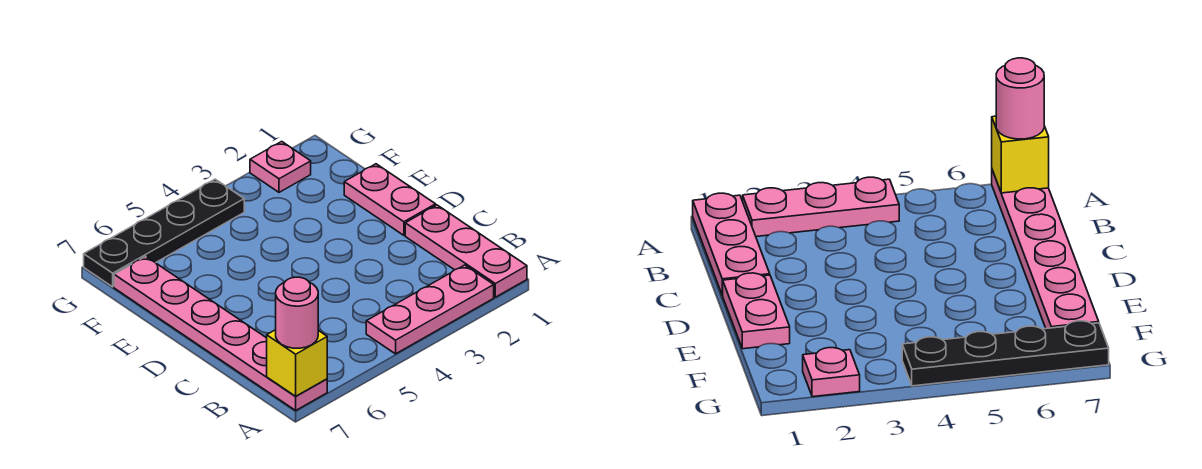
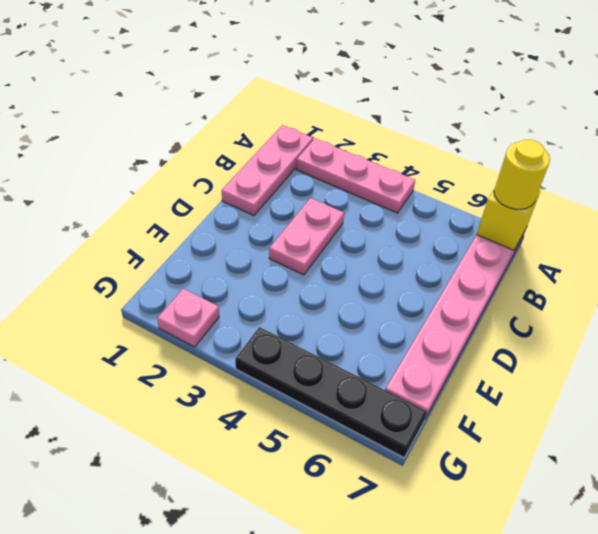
pink 1x1 round brick [276,277,318,348] -> yellow 1x1 round brick [494,140,550,209]
pink 1x2 plate [344,164,436,235] -> pink 1x2 plate moved to [269,198,344,275]

